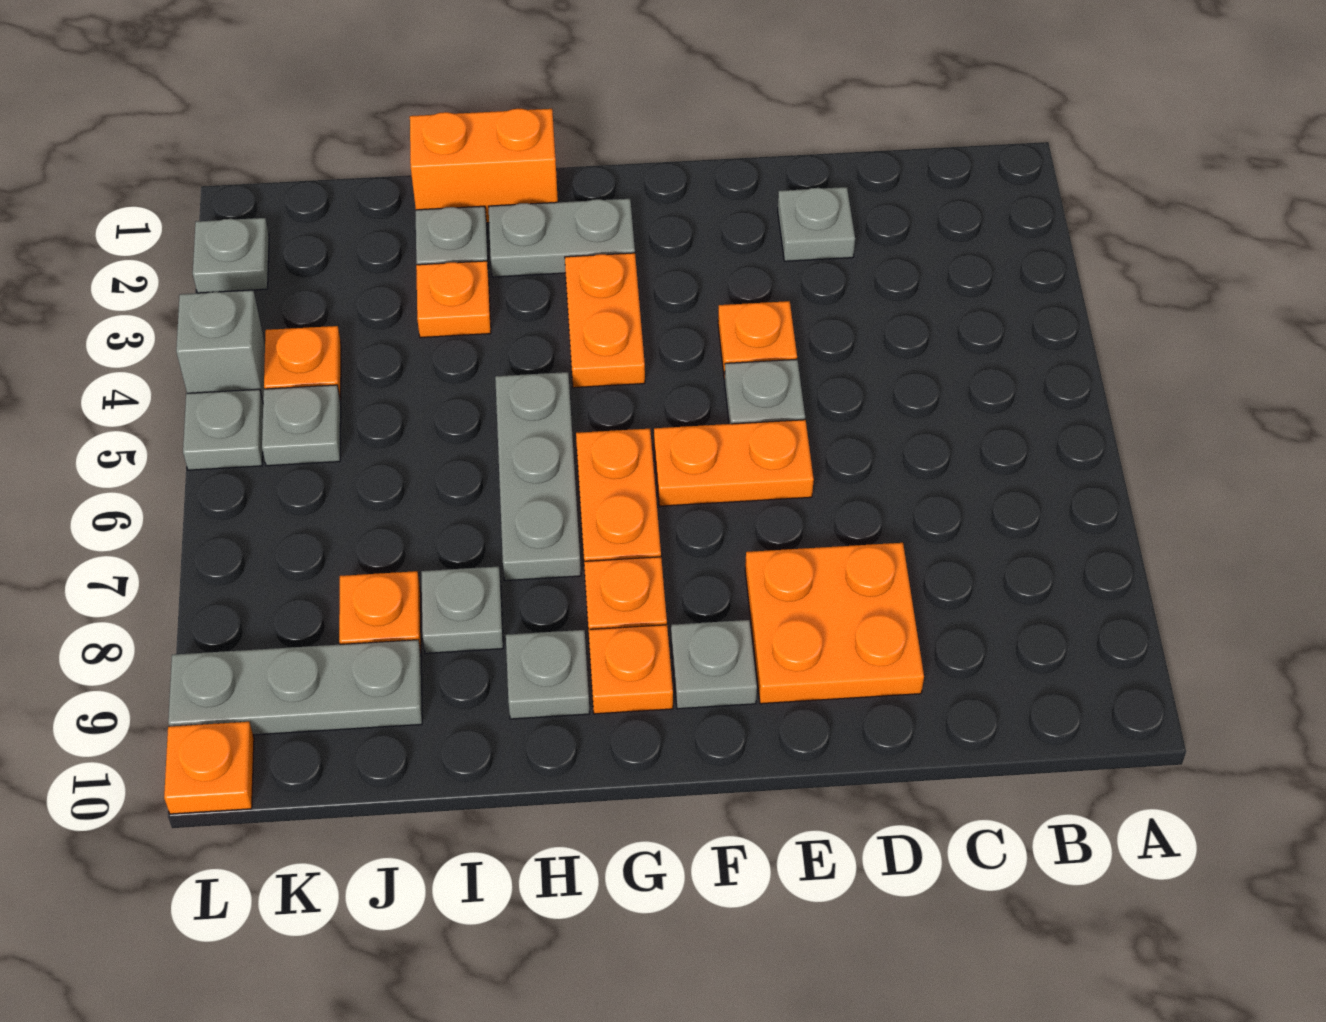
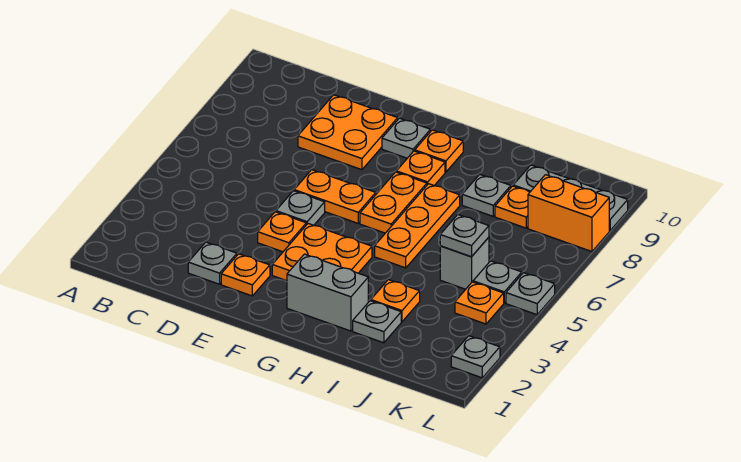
grey 1x2 plate [489,199,635,277] -> grey 1x2 brick [287,254,368,331]
orange 1x2 plate [565,253,645,388] -> orange 2x2 plate [272,224,372,281]
orange 1x2 brick [410,109,558,223] -> orange 1x2 brick moved to [528,175,609,252]
grey 1x3 plate [495,372,581,581] -> orange 1x3 plate [375,184,460,268]
grey 1x1 plate [506,630,590,719] -> grey 1x1 plate moved to [440,215,489,257]
grey 1x1 brick [176,290,265,401] -> grey 1x1 brick moved to [440,237,489,289]
orange 1x1 plate [164,722,254,814] -> orange 1x1 plate moved to [221,254,270,296]

